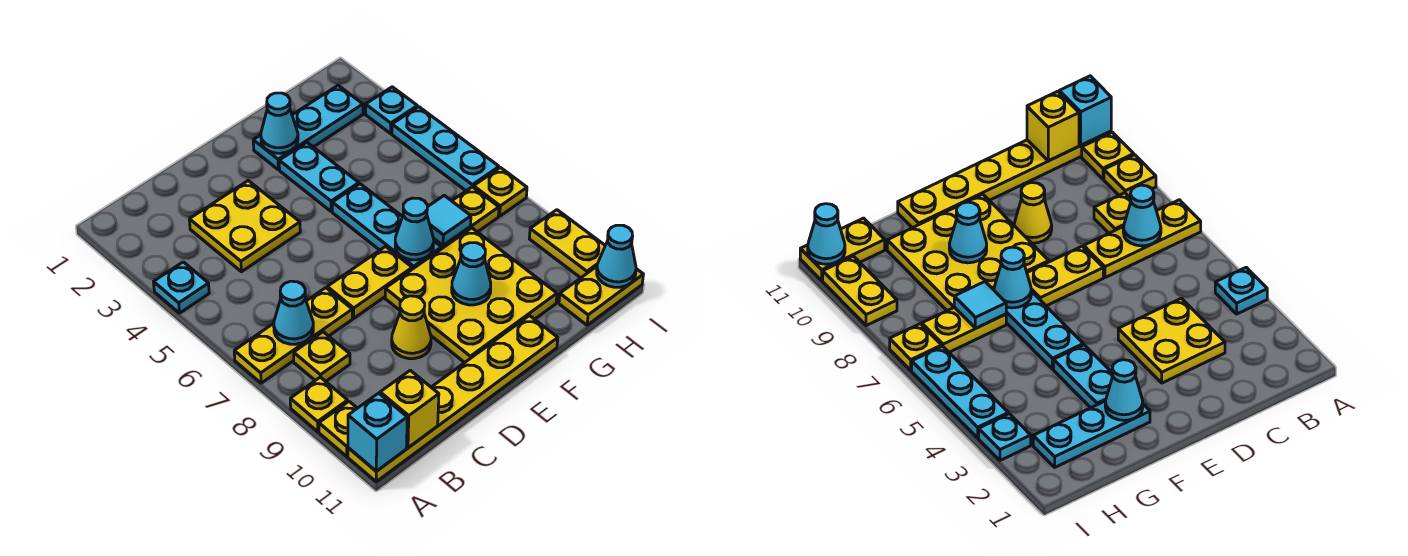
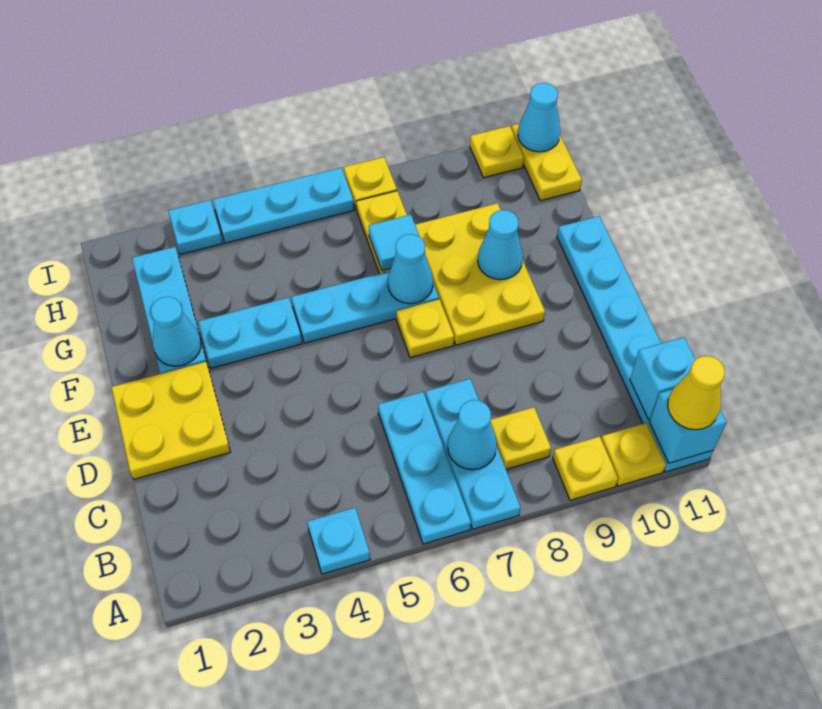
none -> cyan 1x3 plate [378,392,471,544]
yellow 1x3 plate [234,288,352,383] -> cyan 1x3 plate [426,379,521,529]
yellow 1x6 plate [348,316,558,482] -> cyan 1x6 plate [557,216,713,472]
yellow 1x1 brick [380,370,439,448] -> cyan 1x1 brick [630,337,696,420]
yellow 2x2 plate [189,181,300,272] -> yellow 2x2 plate moved to [112,362,231,479]
yellow 1x2 plate [327,246,412,318] -> yellow 1x1 plate [396,299,454,358]
yellow 1x1 cone [392,296,431,359] -> yellow 1x1 cone moved to [668,356,725,430]
yellow 3x3 plate [385,228,557,363] -> yellow 2x3 plate [415,203,545,345]
yellow 1x2 plate [529,210,605,278] -> yellow 1x1 plate [470,126,524,178]

